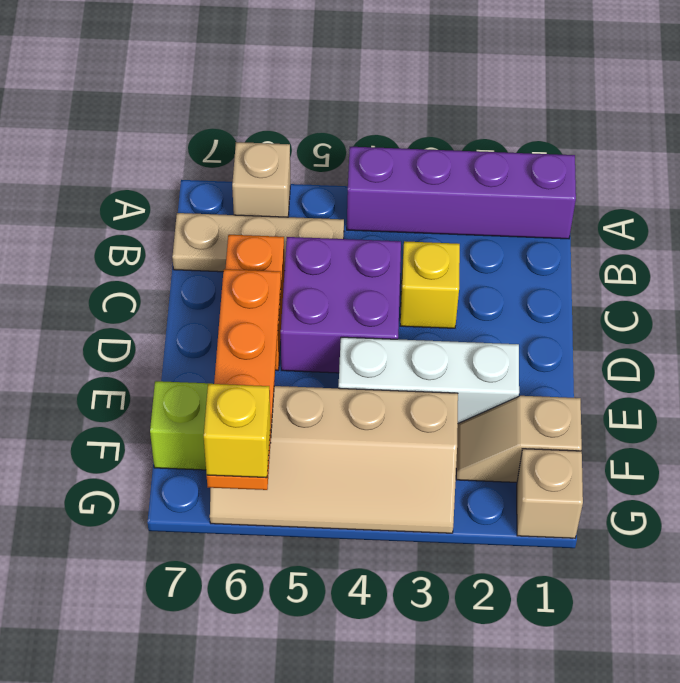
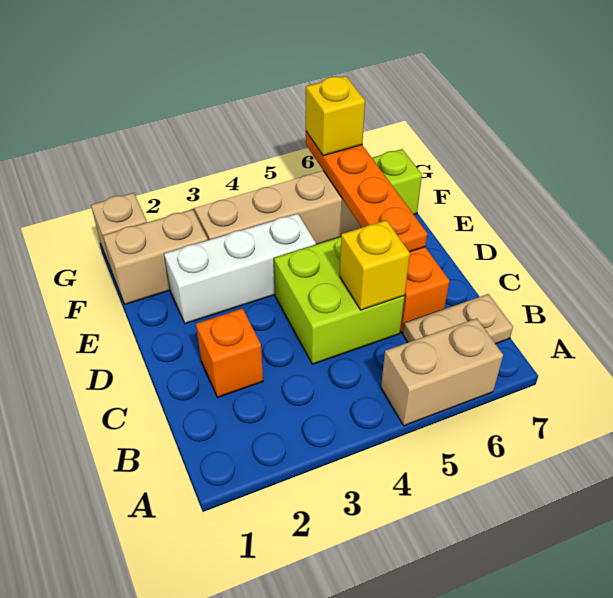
purple 1x4 brick [347,147,576,239] -> none
tan 1x1 brick [232,142,290,217] -> tan 1x2 brick [381,318,503,426]
tan 1x3 plate [172,213,344,272] -> tan 1x2 plate [403,294,513,344]
none -> orange 1x1 brick [196,308,263,397]
yellow 1x1 brick [400,241,460,328] -> yellow 1x1 brick moved to [340,220,410,310]
purple 2x2 brick [281,237,401,373] -> lime 2x2 brick [274,237,405,364]
tan 1x2 slope [456,396,582,482] -> tan 1x2 brick [103,209,208,304]

